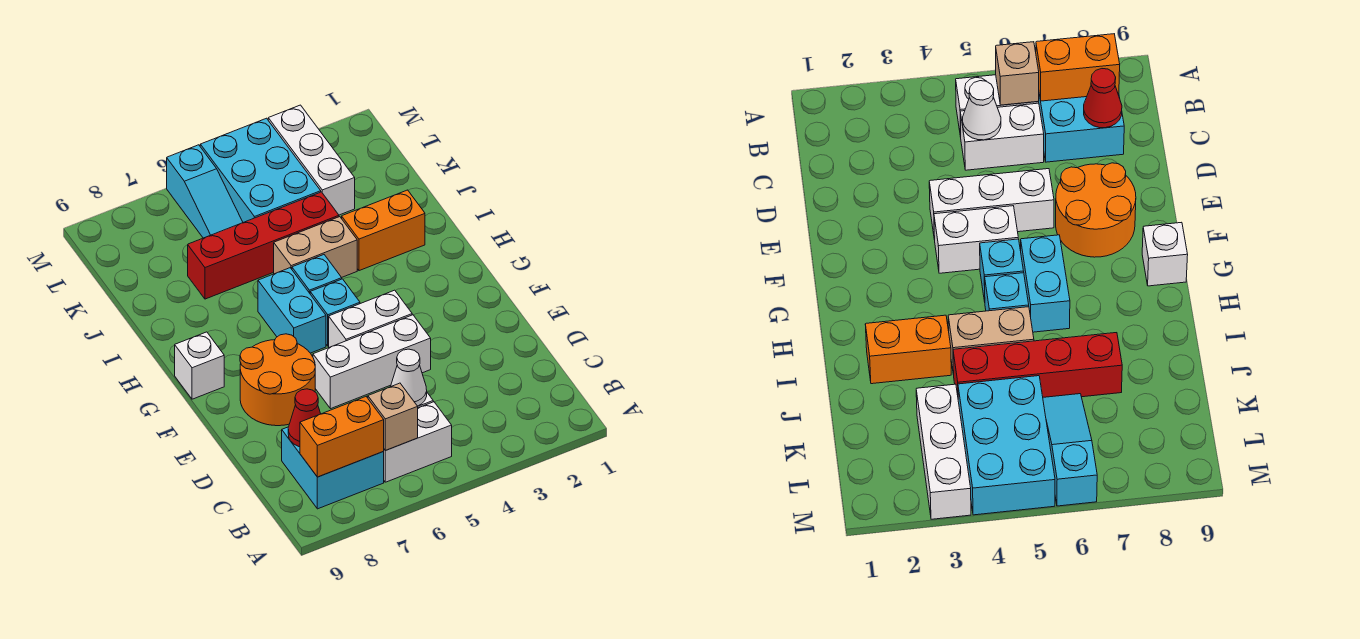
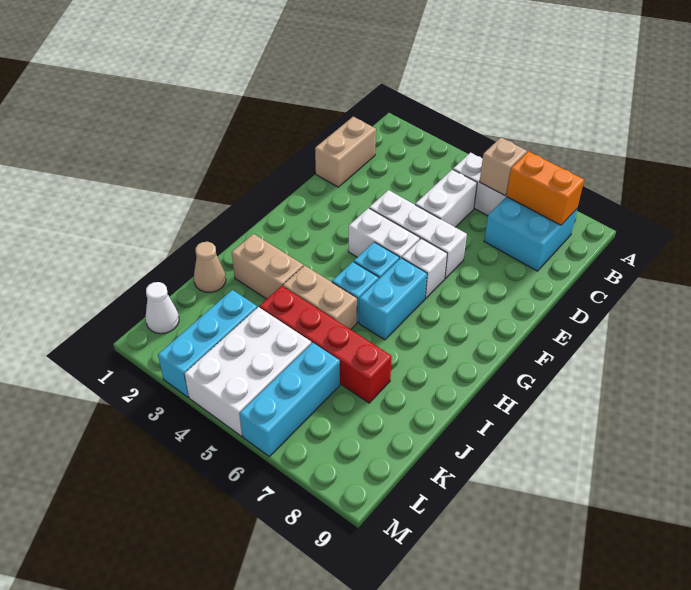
none -> tan 1x2 brick [315,117,376,187]
white 1x2 brick [960,103,1044,170] -> white 1x2 brick turned to [415,169,477,227]
white 1x1 cone [391,349,427,406] -> white 1x1 cone moved to [146,282,179,334]
red 1x1 cone [288,389,321,447] -> none
orange 2x2 round brick [240,334,315,426] -> none
white 1x1 brick [175,332,224,399] -> white 1x1 brick moved to [402,238,447,298]
orange 1x2 brick [342,190,425,271] -> tan 1x2 brick [232,234,303,299]
none -> tan 1x1 cone [194,242,226,292]
white 1x3 brick [268,105,355,215] -> cyan 1x3 brick [158,290,257,397]
cyan 2x3 brick [200,118,321,222] -> white 2x3 brick [184,307,311,436]
cyan 1x3 slope [167,145,243,238] -> cyan 1x3 brick [240,343,340,456]

